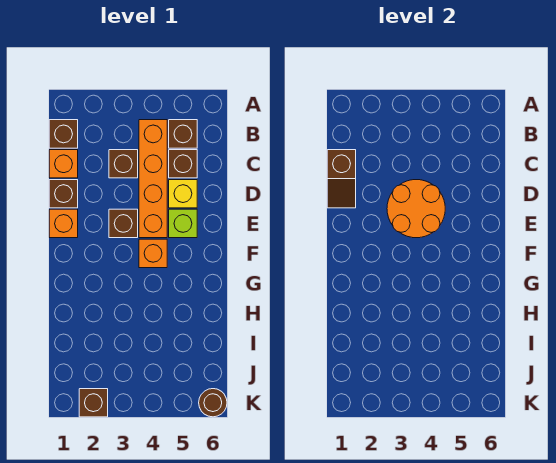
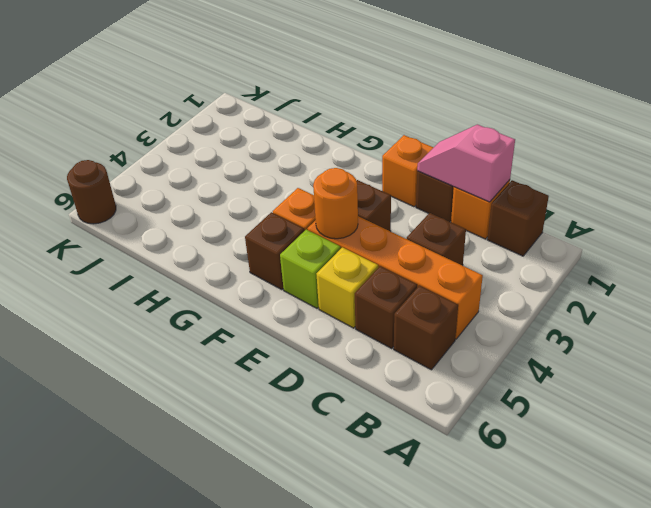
brown 1x2 slope [327,150,356,208] -> pink 1x2 slope [417,124,515,202]
orange 2x2 round brick [387,180,445,238] -> orange 1x1 round brick [313,168,358,239]
brown 1x1 brick [79,389,108,417] -> brown 1x1 brick moved to [245,212,305,290]

